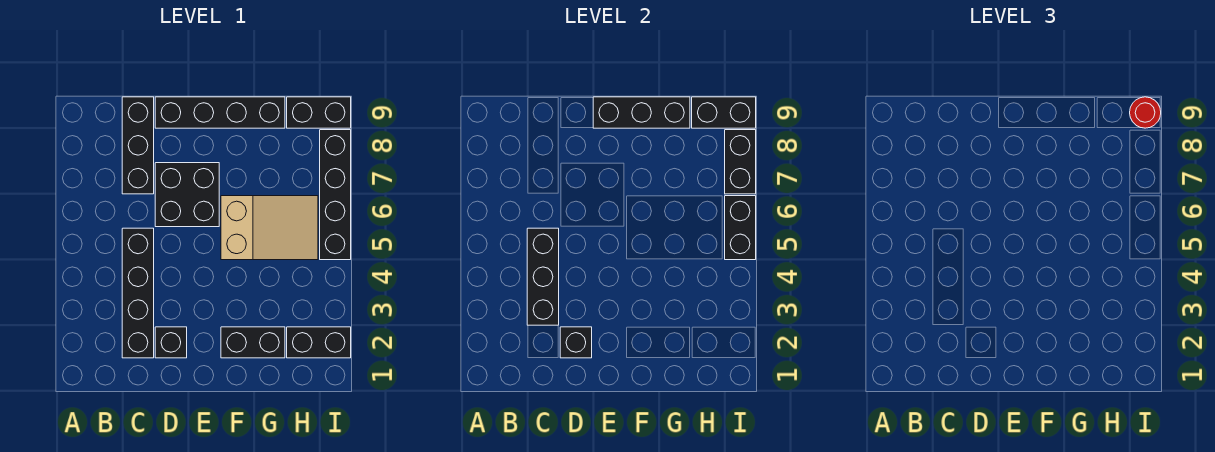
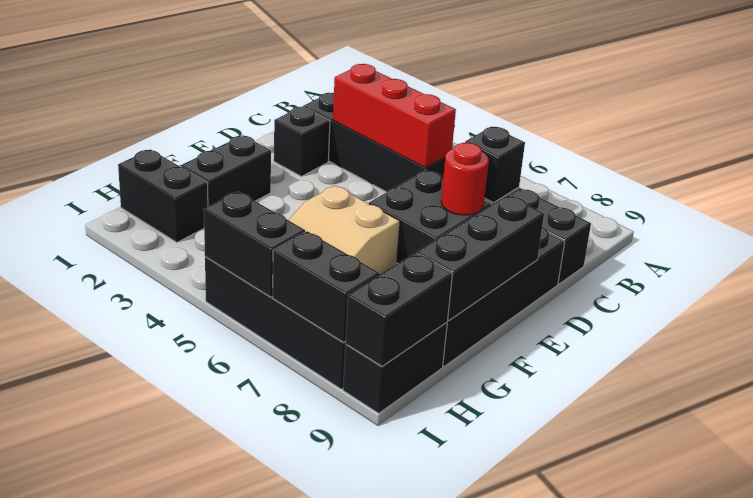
black 1x3 brick [527,228,559,325] -> red 1x3 brick [333,64,456,168]
black 1x1 brick [560,327,592,358] -> black 1x1 brick moved to [465,126,525,203]
black 1x2 brick [287,327,351,358] -> black 1x2 brick turned to [118,149,208,242]
red 1x1 round brick [1130,97,1161,128] -> red 1x1 round brick moved to [441,143,489,215]

